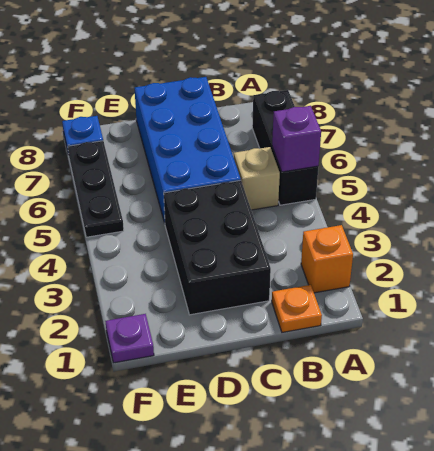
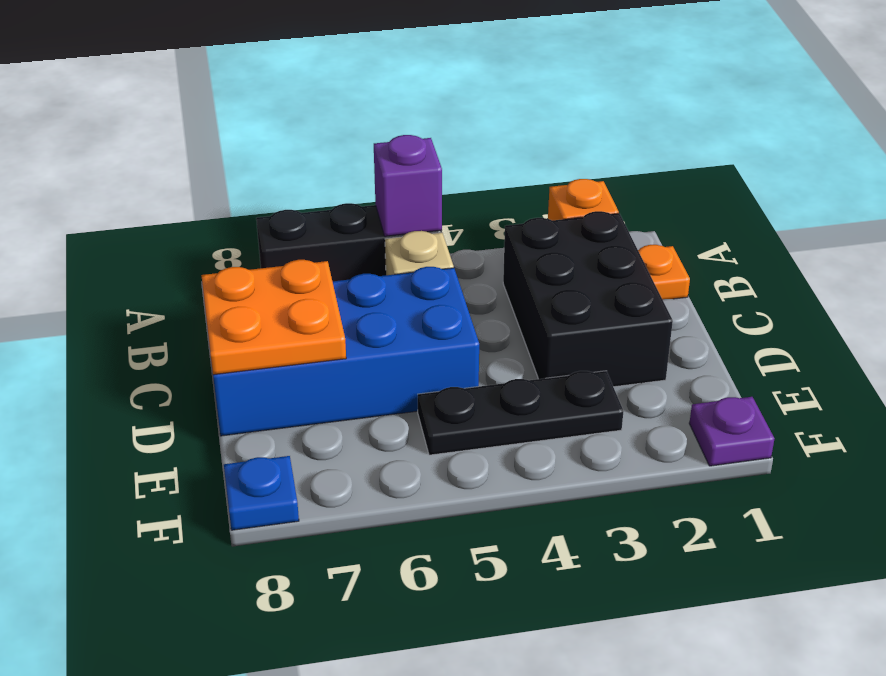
black 2x3 brick [164,180,271,315] -> black 2x3 brick turned to [503,211,673,387]
none -> orange 2x2 plate [201,260,346,375]
black 1x3 plate [68,141,124,237] -> black 1x3 plate moved to [418,371,623,455]

